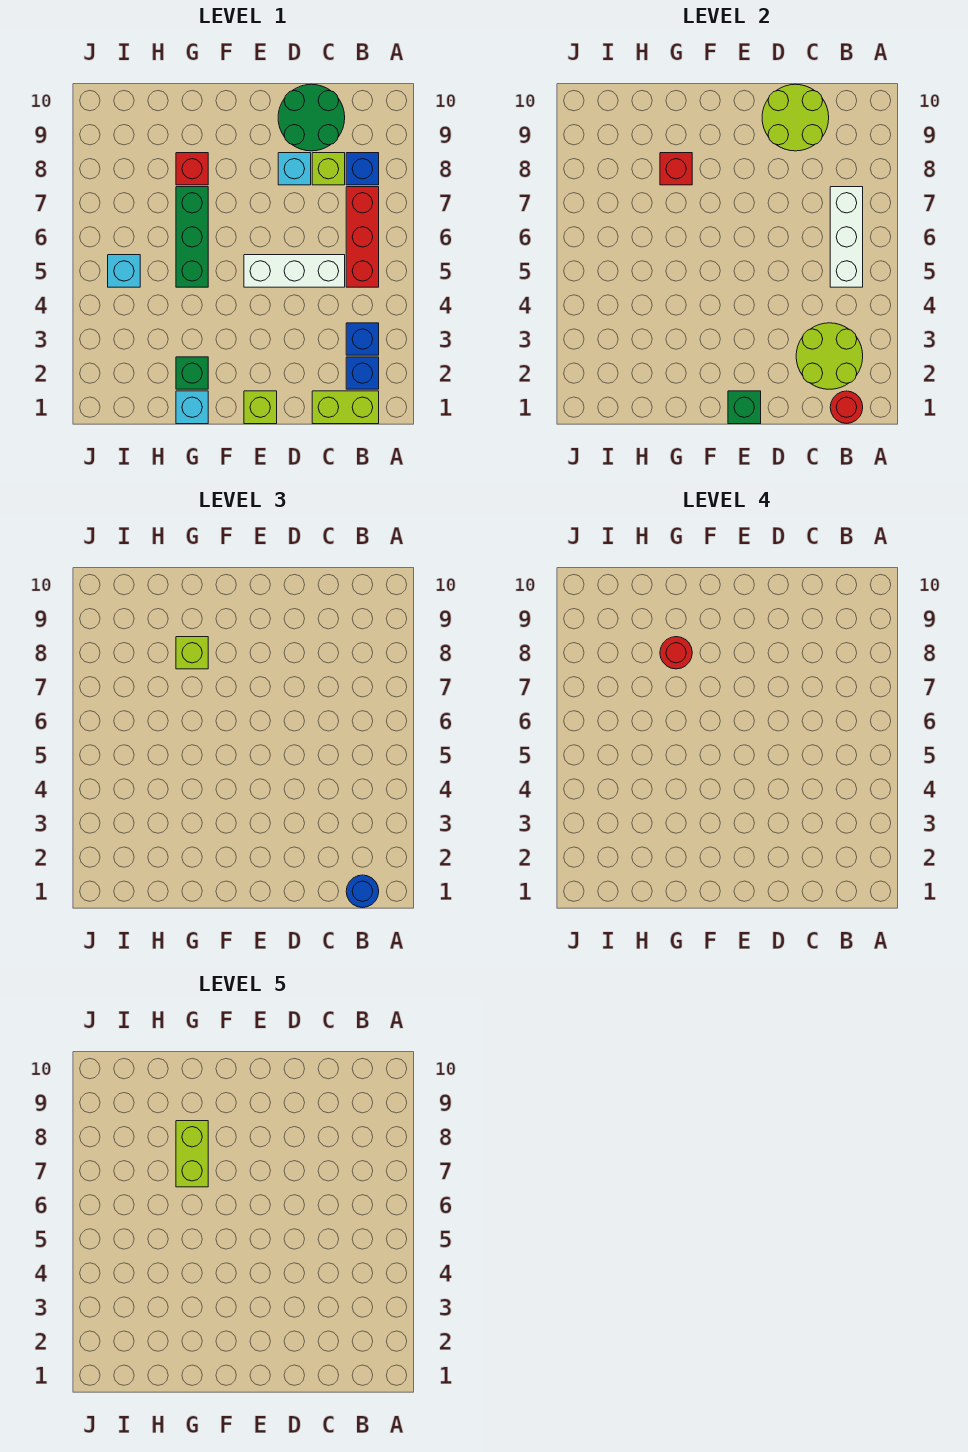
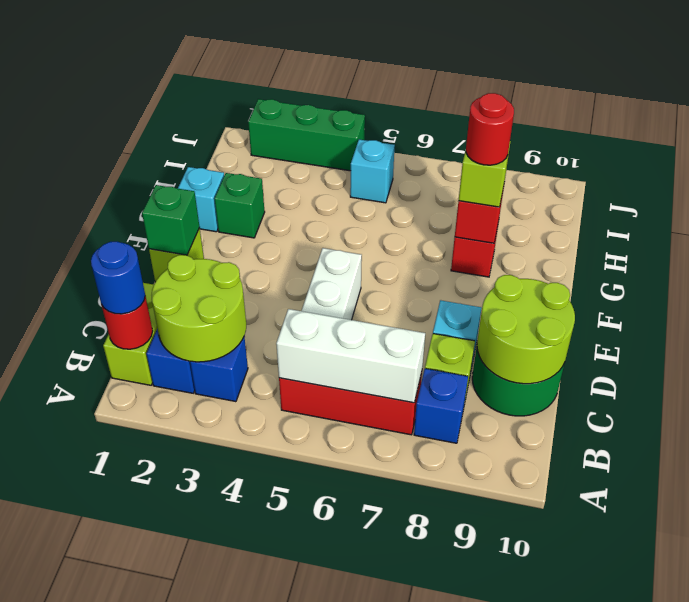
green 1x3 brick [176,187,208,287] -> green 1x3 brick moved to [248,99,365,171]
lime 1x2 brick [176,1121,208,1187] -> none

